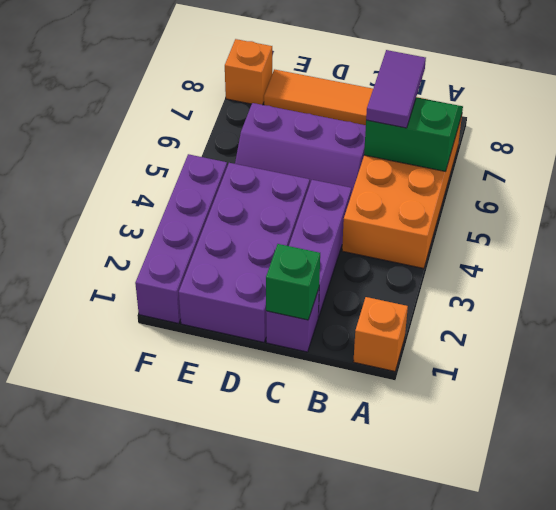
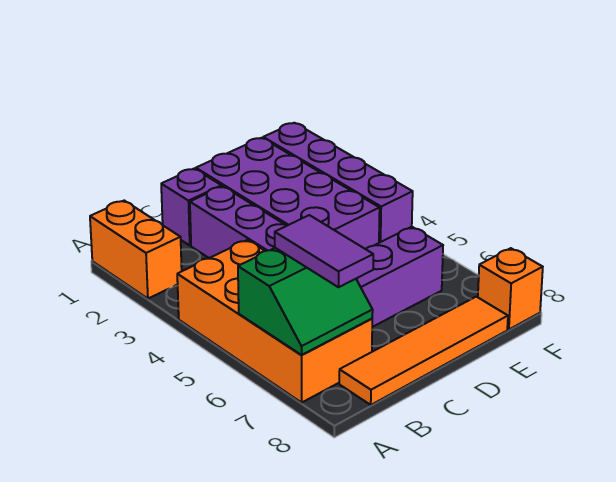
orange 1x1 brick [353,297,408,371] -> orange 1x2 brick [90,201,182,299]
green 1x1 brick [266,244,320,320] -> none

